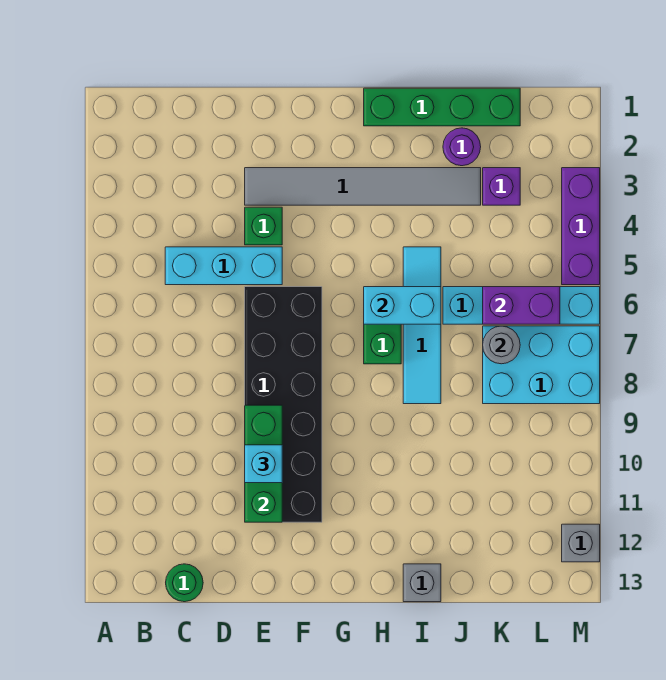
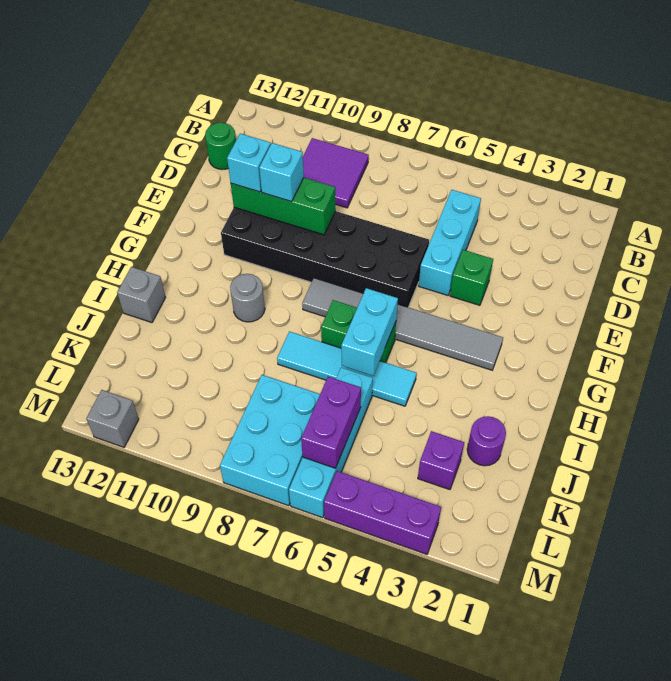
none -> purple 2x2 tile [303,138,369,208]
grey 1x6 tile [245,168,481,205] -> grey 1x6 tile turned to [302,278,503,370]
none -> cyan 1x1 brick [227,134,271,192]
green 1x4 brick [364,88,520,126] -> none
grey 1x1 round brick [483,326,520,364] -> grey 1x1 round brick moved to [230,274,265,322]

